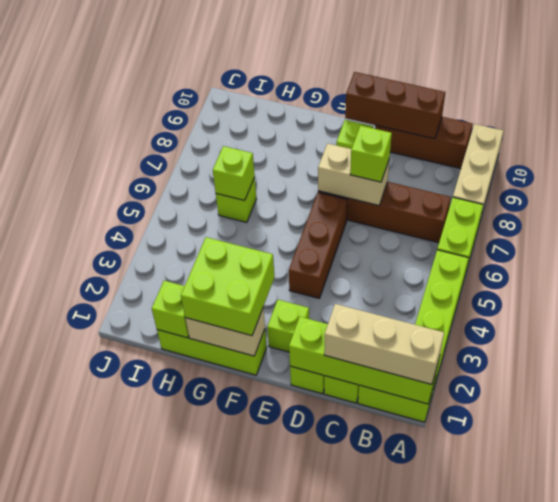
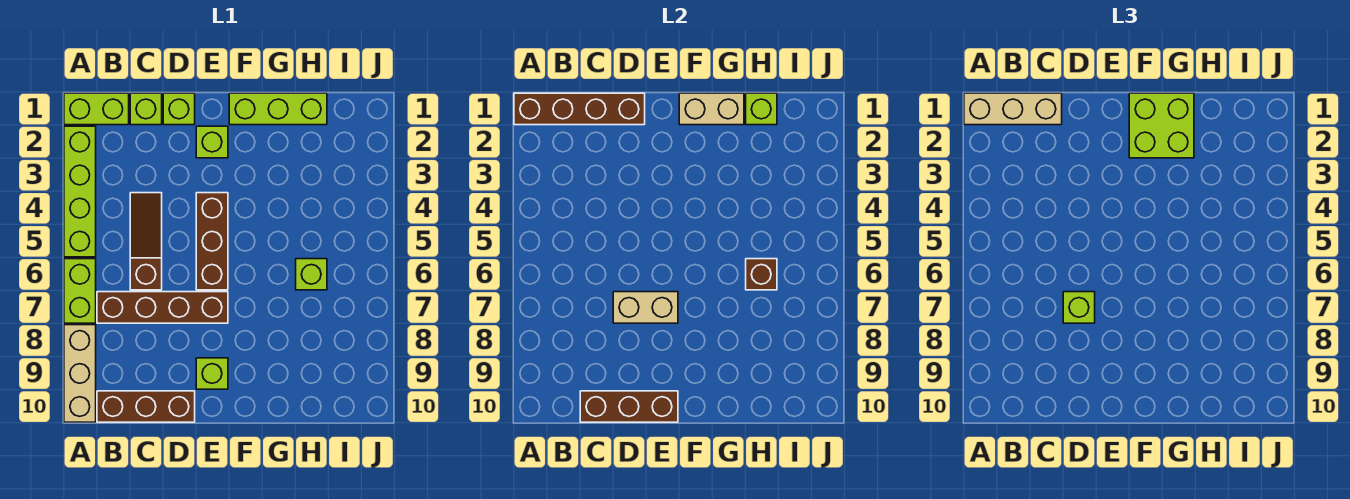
lime 1x4 brick [289,317,440,404] -> brown 1x4 brick [514,93,645,125]
none -> brown 1x3 slope [130,193,162,290]
lime 1x1 brick [213,146,255,200] -> brown 1x1 brick [746,259,777,290]

